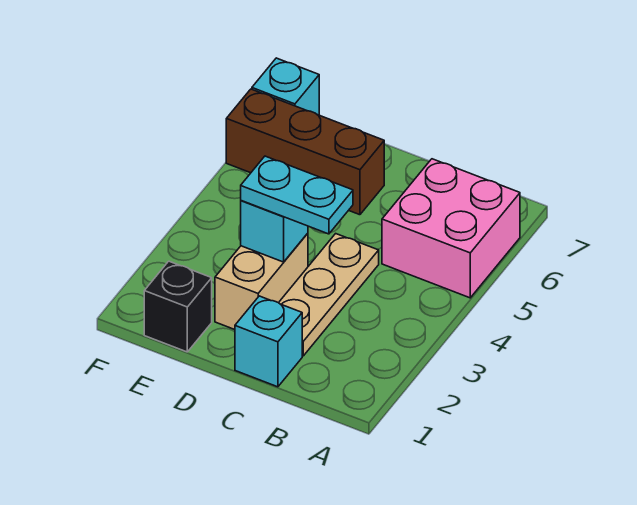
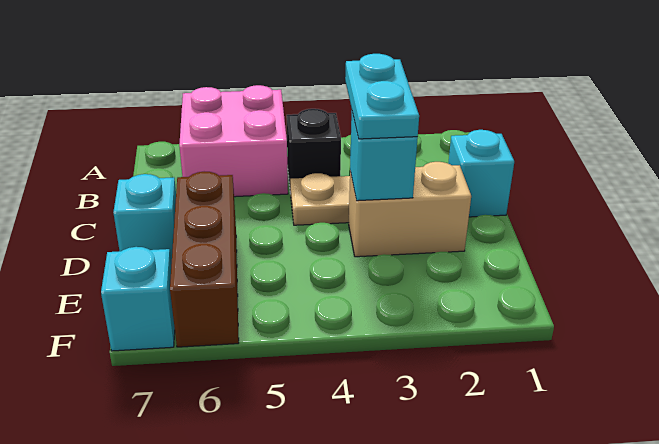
none -> cyan 1x1 brick [113,174,176,264]
black 1x1 brick [144,261,212,352] -> black 1x1 brick moved to [287,109,341,194]

